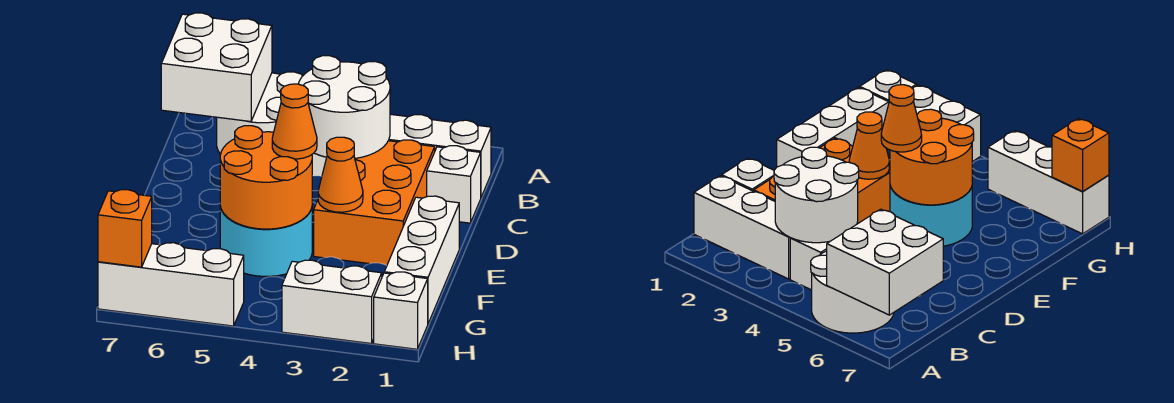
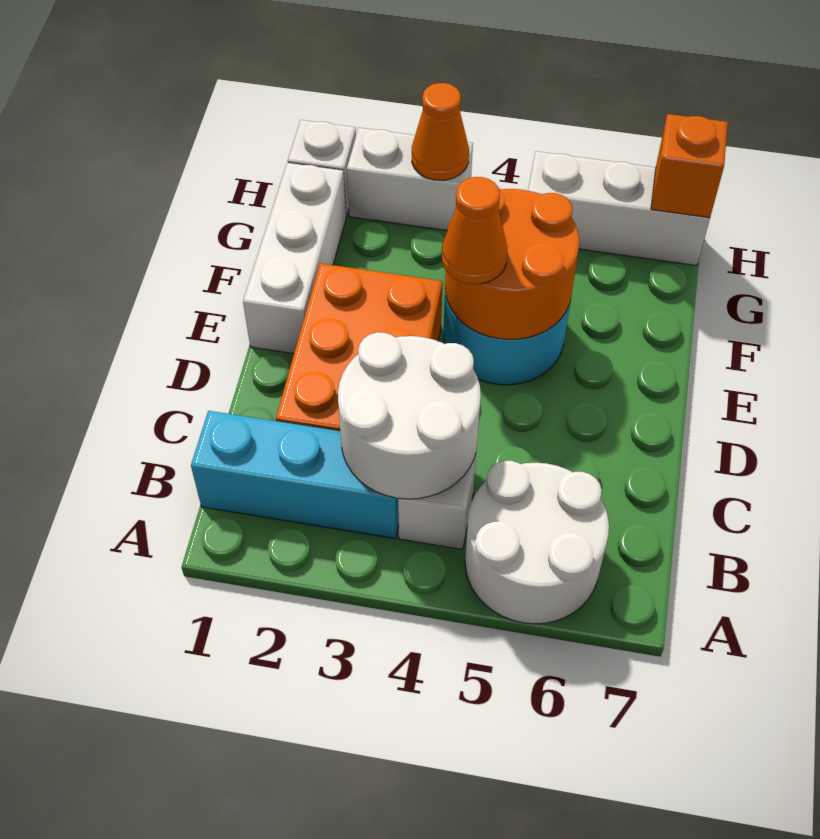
white 2x2 brick [161,13,272,122] -> none
white 1x3 brick [389,114,491,197] -> cyan 1x3 brick [191,411,399,538]
white 1x1 brick [427,146,481,223] -> none
orange 1x1 cone [318,137,363,212] -> orange 1x1 cone moved to [412,83,469,180]

